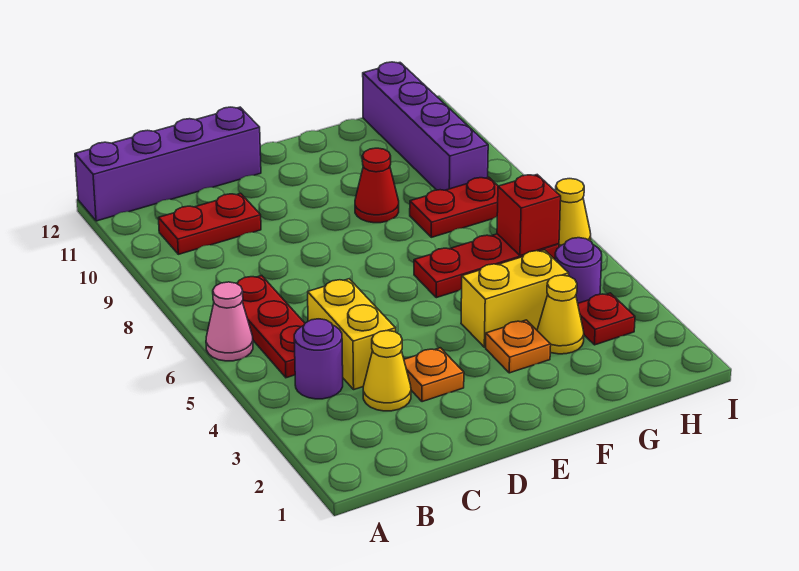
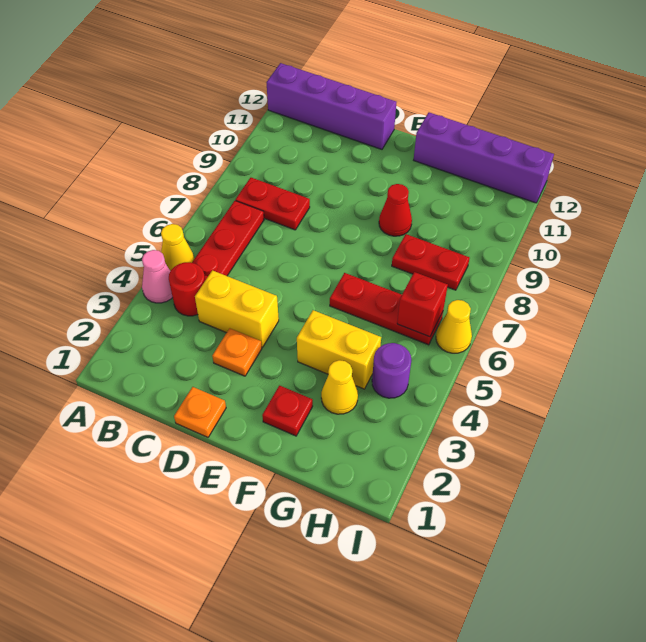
pink 1x1 cone [206,282,253,361] -> pink 1x1 cone moved to [142,250,173,303]
purple 1x1 round brick [294,319,343,399] -> red 1x1 round brick [169,262,205,316]
red 1x2 plate [159,193,261,254] -> red 1x2 plate moved to [235,178,310,230]
yellow 1x1 cone [363,331,411,411] -> yellow 1x1 cone moved to [161,224,194,271]
yellow 1x2 brick [308,279,396,389] -> yellow 1x2 brick turned to [195,270,279,347]
orange 1x1 plate [486,320,551,373] -> orange 1x1 plate moved to [174,387,226,437]
red 1x1 plate [578,293,635,345] -> red 1x1 plate moved to [262,386,313,436]
purple 1x4 brick [363,62,488,190] -> purple 1x4 brick turned to [414,112,554,203]

